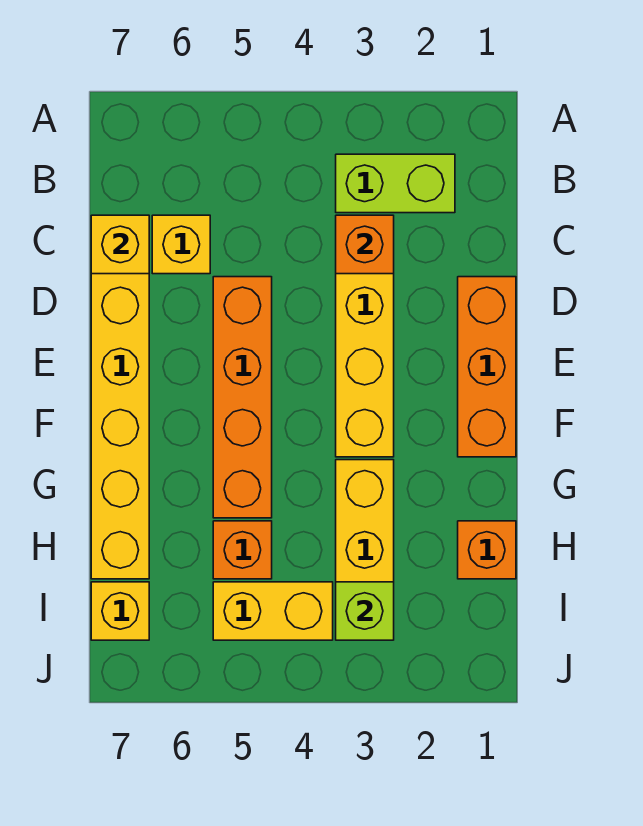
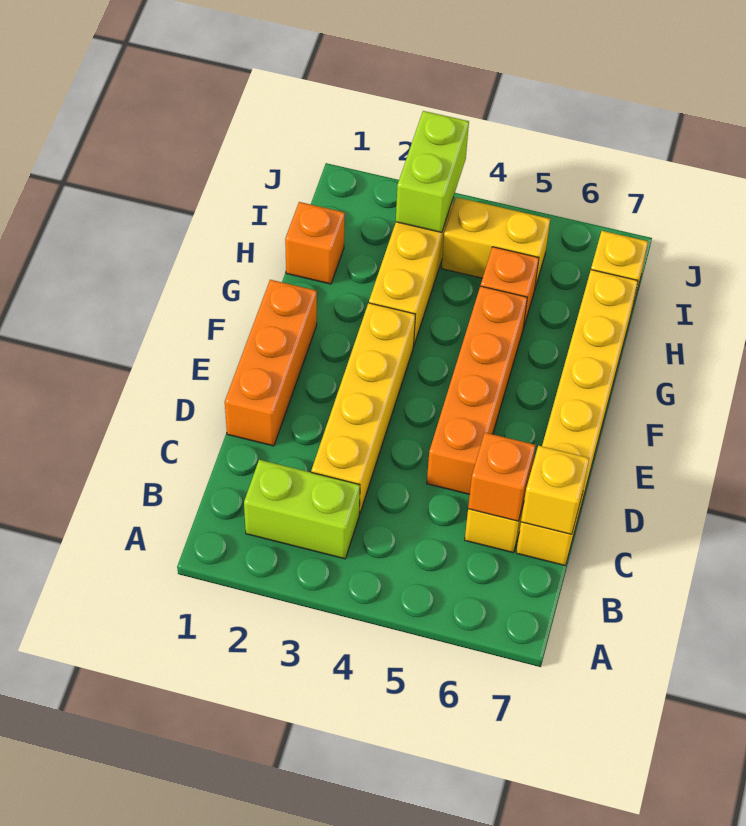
orange 1x1 brick [336,215,394,274] -> orange 1x1 brick moved to [468,433,535,521]
lime 1x1 brick [336,582,394,640] -> lime 1x2 brick [396,111,469,233]

